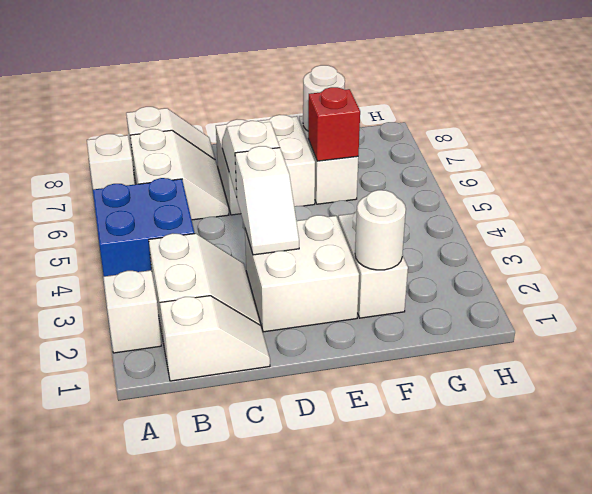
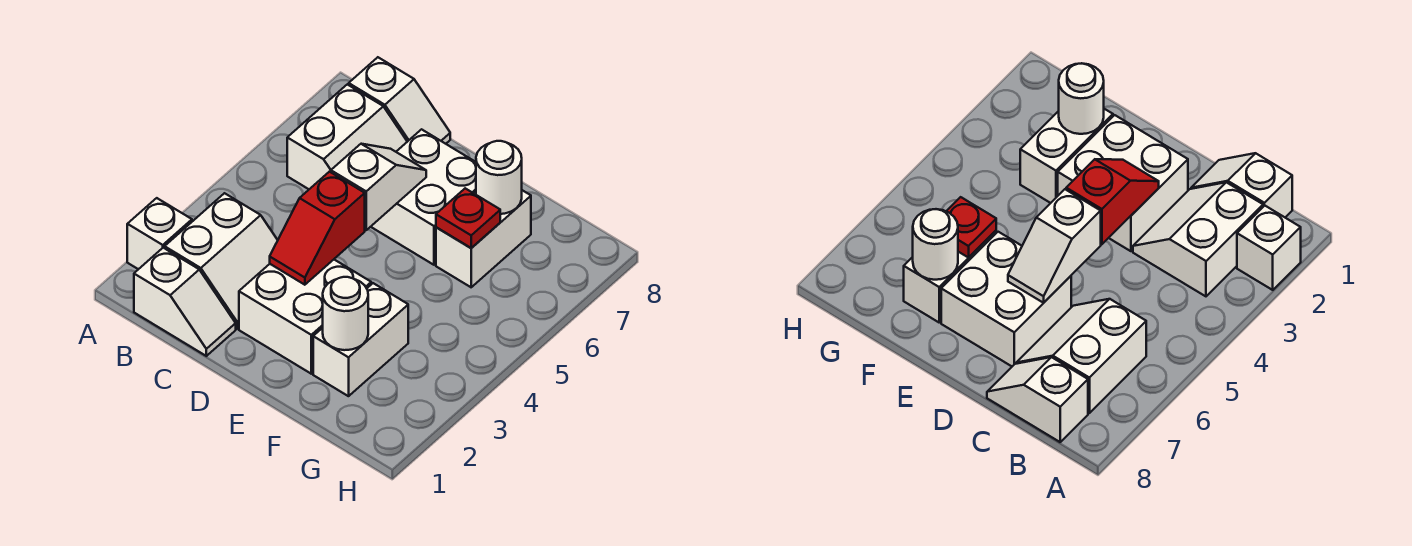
blue 2x2 brick [93,178,195,276] -> none
white 1x1 brick [87,134,135,189] -> none
white 1x2 slope [235,146,299,255] -> red 1x2 slope [270,172,365,285]
red 1x1 brick [308,87,360,161] -> red 1x1 plate [436,188,500,248]

